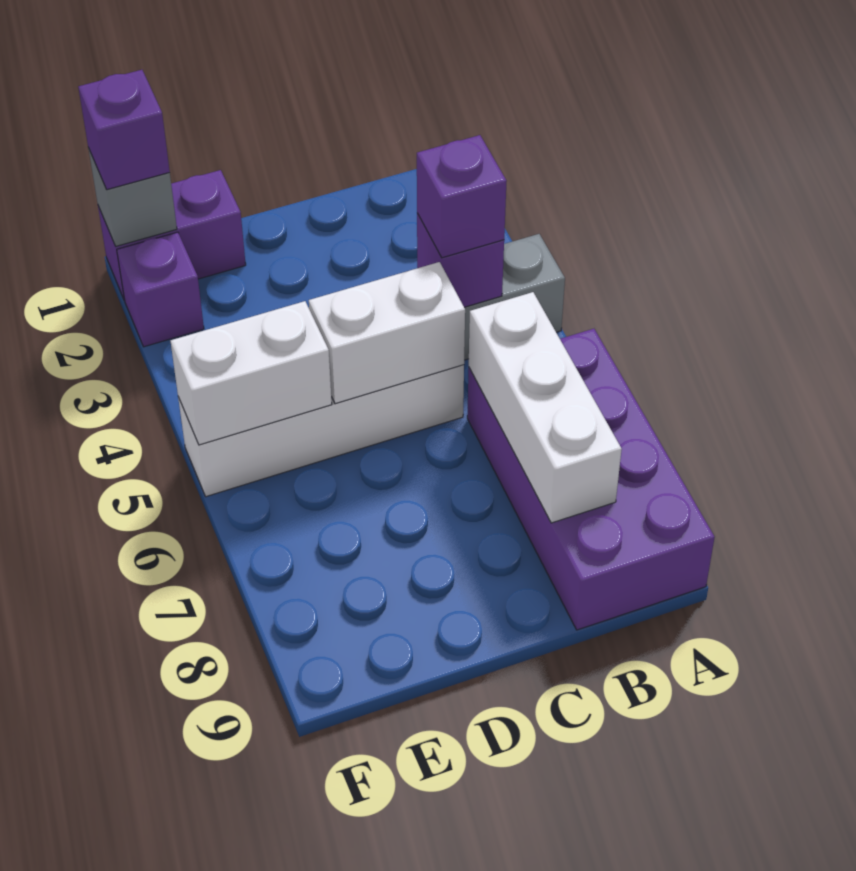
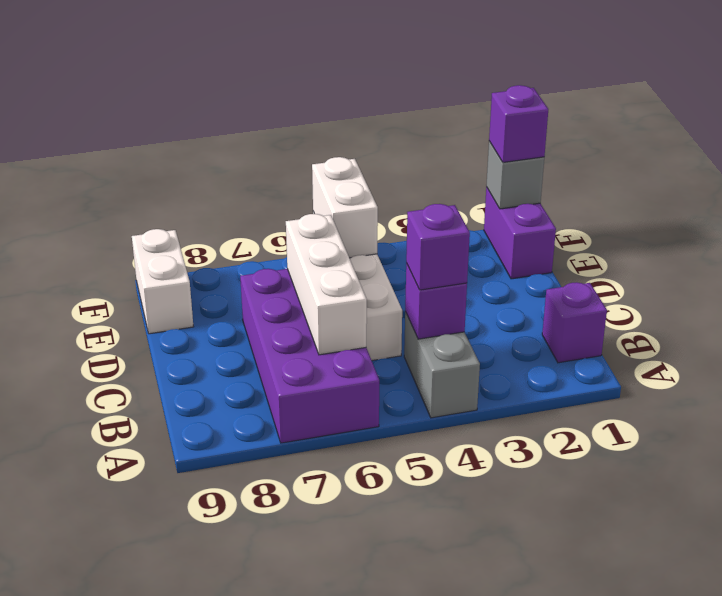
purple 2x4 brick [467,329,715,630] -> purple 2x4 brick turned to [240,269,379,443]
white 1x3 brick [469,292,622,523] -> white 1x3 brick turned to [286,214,367,355]
white 1x2 brick [309,262,465,404] -> white 1x2 brick moved to [132,229,193,334]
purple 1x1 brick [117,232,204,347] -> purple 1x1 brick moved to [542,282,607,363]

